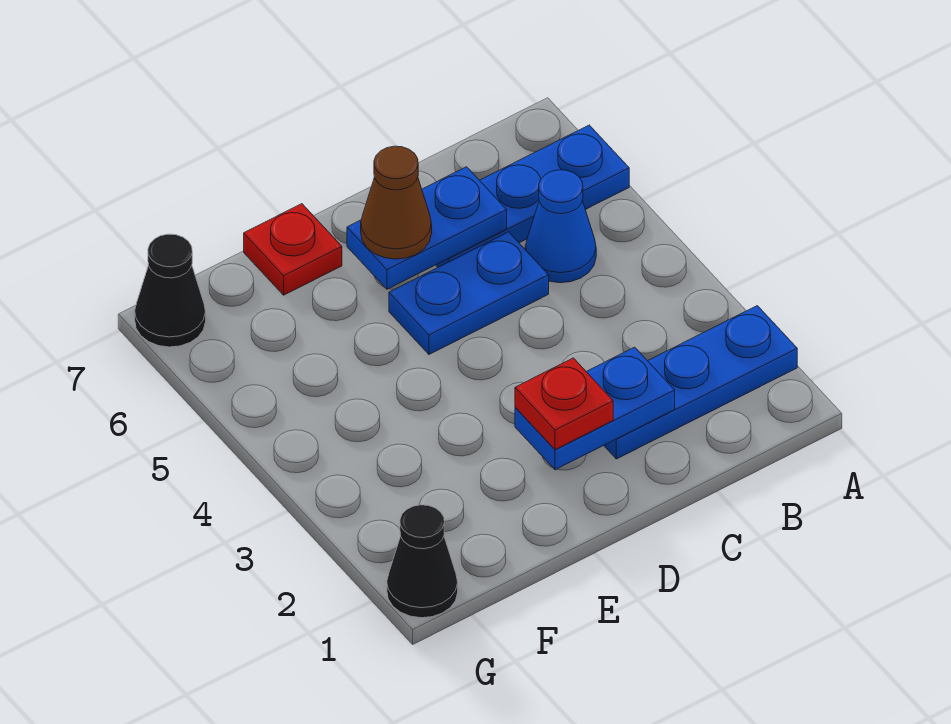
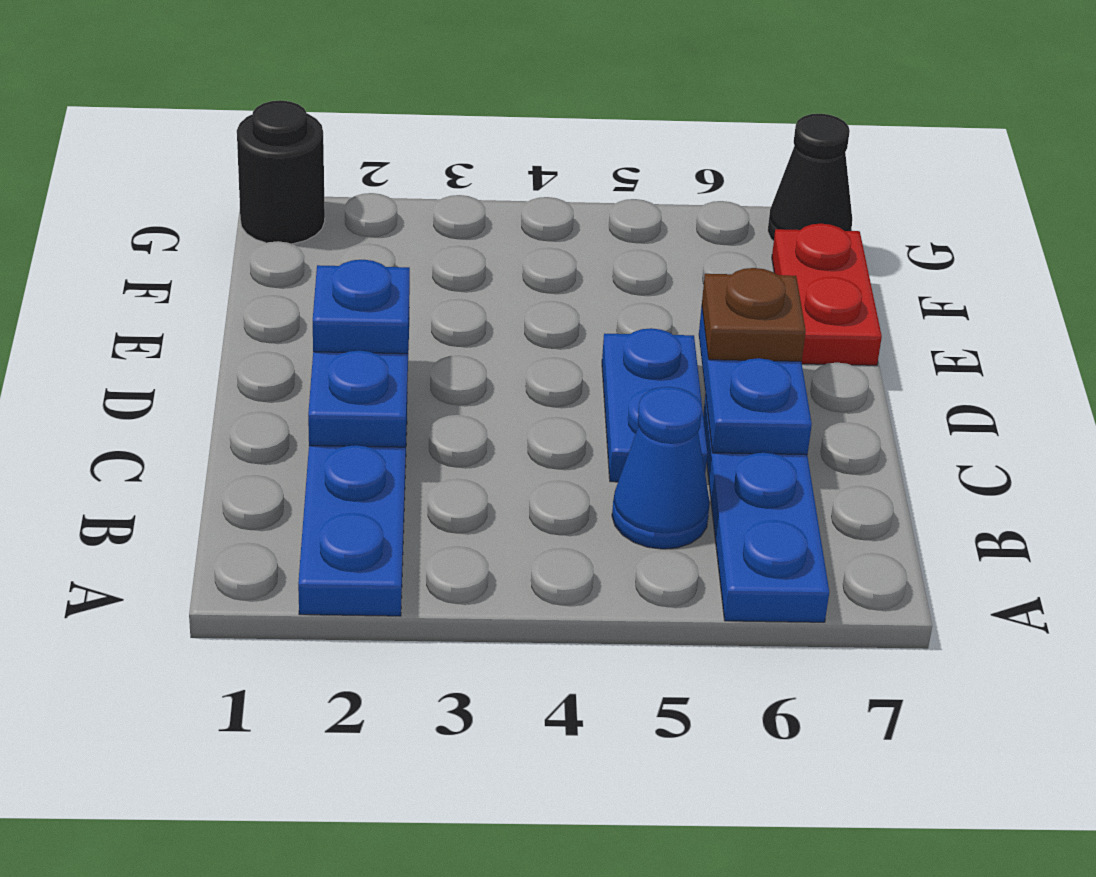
red 1x1 plate [515,358,613,450] -> blue 1x1 plate [313,260,410,354]
brown 1x1 cone [361,146,432,259] -> brown 1x1 plate [702,268,806,361]
red 1x1 plate [244,204,342,295] -> red 1x2 plate [772,224,882,365]
black 1x1 cone [387,505,458,618] -> black 1x1 round brick [237,101,325,244]

